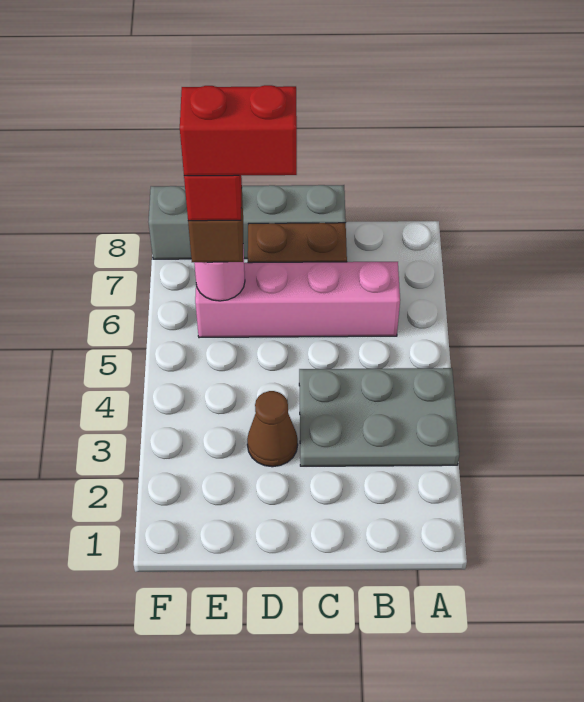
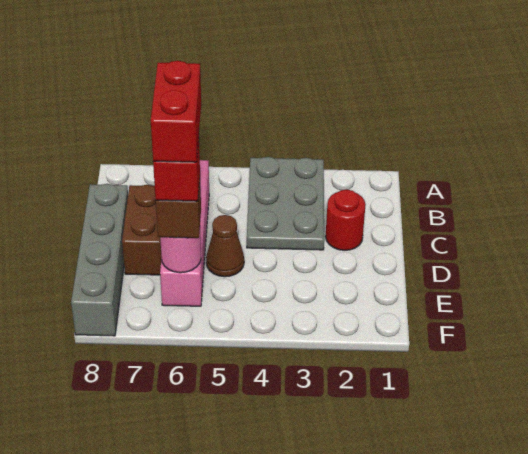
none -> red 1x1 round brick [325,190,366,250]
brown 1x1 cone [247,391,298,467] -> brown 1x1 cone moved to [206,215,244,277]

